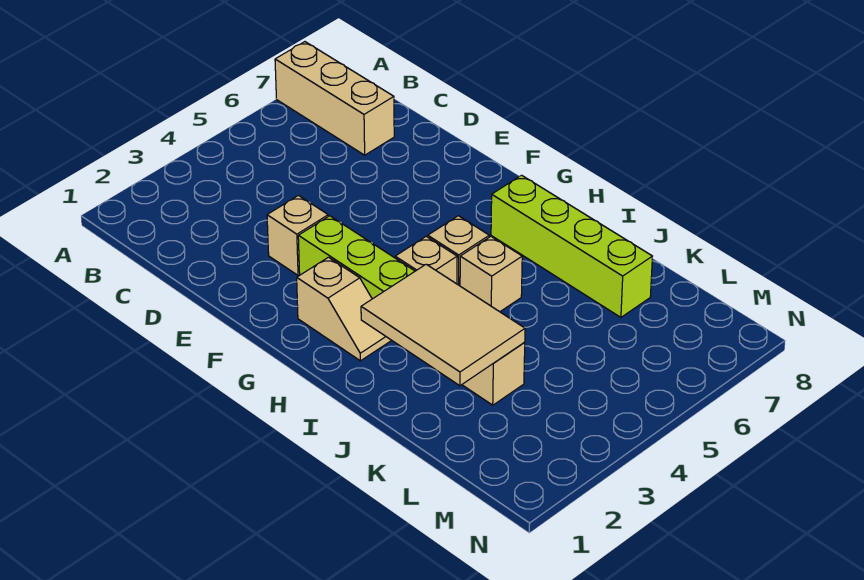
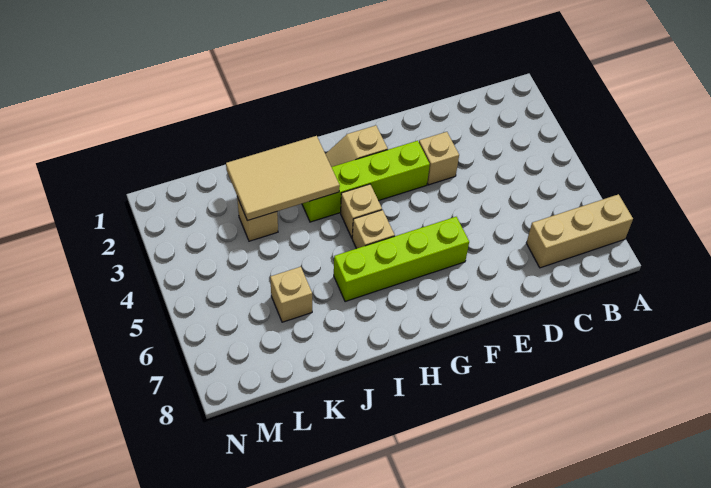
lime 1x4 brick [491,175,652,317] -> lime 1x4 brick moved to [334,217,469,302]
tan 1x1 brick [460,236,522,312] -> tan 1x1 brick moved to [270,267,312,322]

